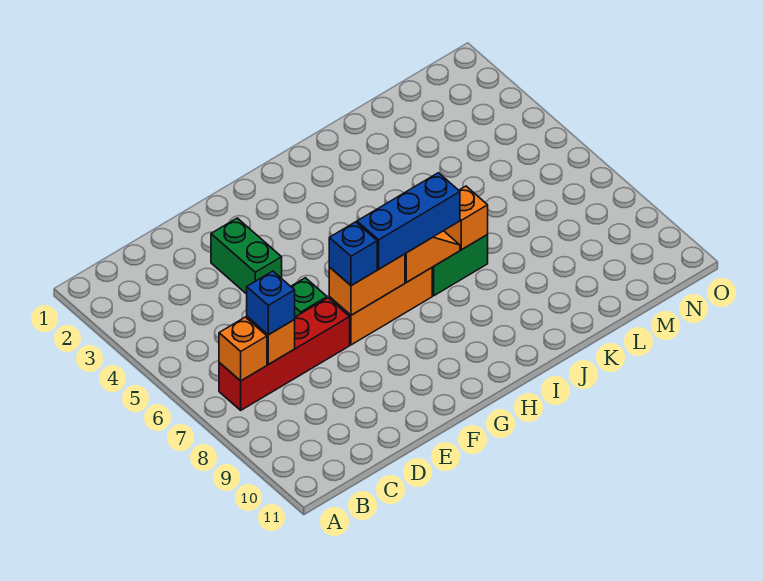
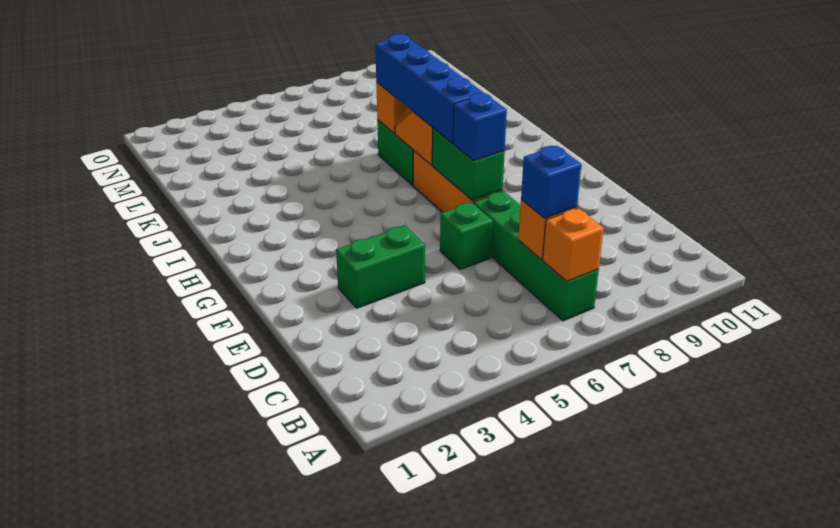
red 1x4 brick [219,298,350,410] -> green 1x4 brick [473,191,599,321]
orange 1x2 brick [329,254,405,315] -> green 1x2 brick [432,128,505,200]
blue 1x3 brick [357,173,460,269] -> blue 1x4 brick [375,34,484,143]

